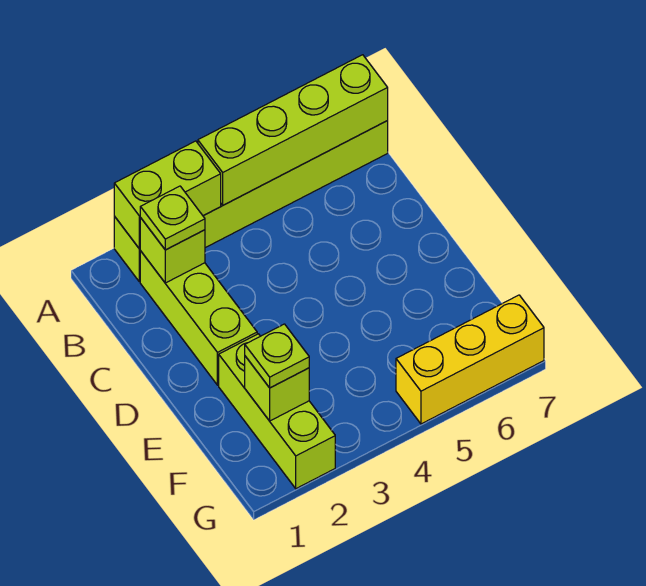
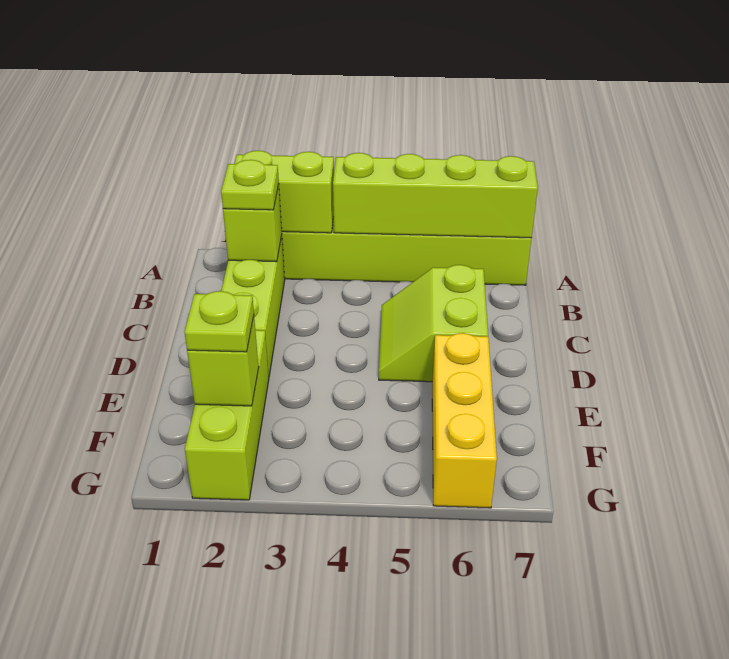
none -> lime 2x2 slope [379,265,488,382]
yellow 1x3 brick [396,295,544,424] -> yellow 1x3 brick turned to [432,333,497,508]

